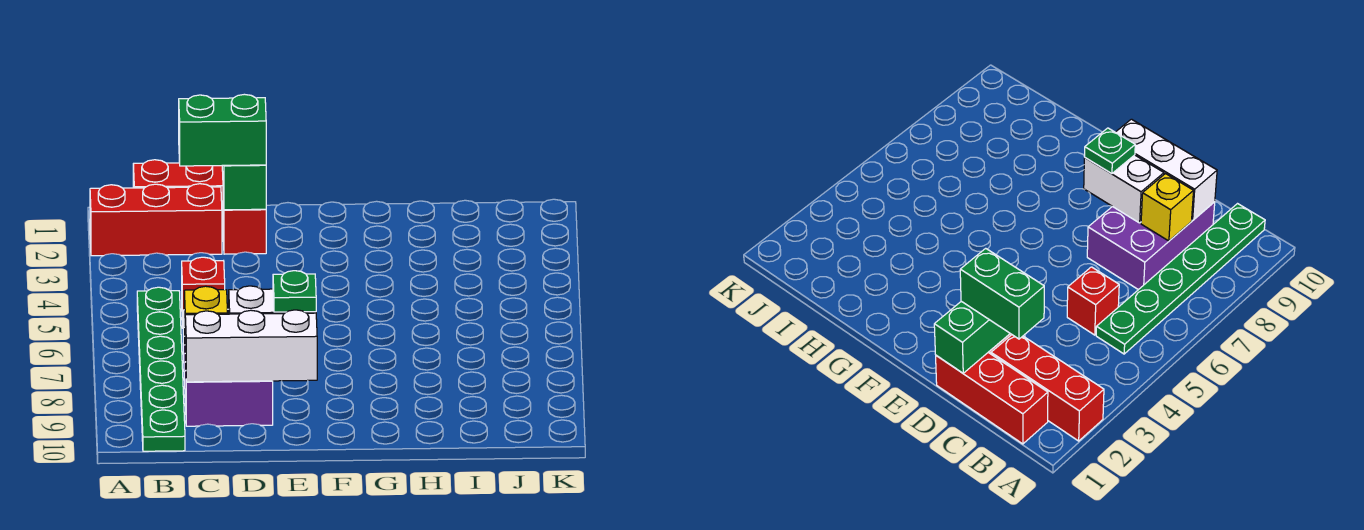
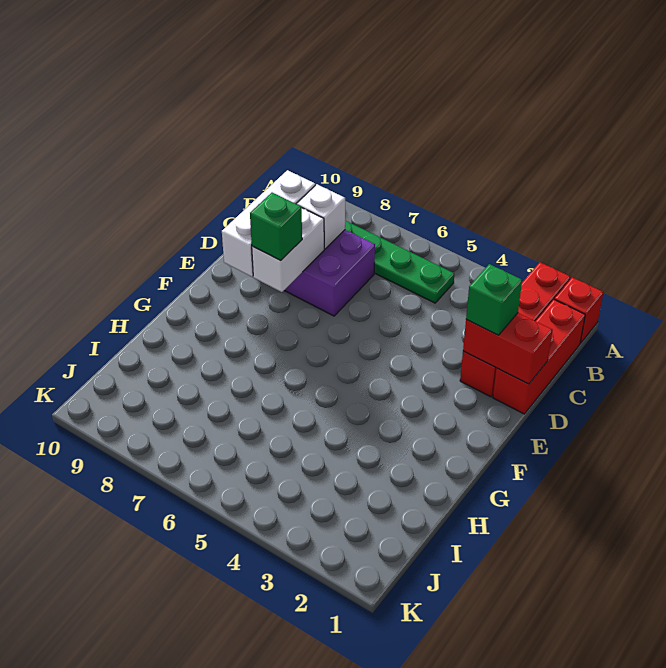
green 1x2 brick [179,94,266,166] -> green 1x1 brick [466,264,522,335]
red 1x1 brick [182,257,225,328] -> red 1x1 brick moved to [554,277,603,343]
yellow 1x1 brick [184,286,228,336] -> white 1x1 brick [297,184,345,249]
green 1x2 brick [222,165,266,210] -> red 1x2 brick [463,313,552,384]
green 1x1 plate [273,271,316,312] -> green 1x1 brick [250,193,302,260]

